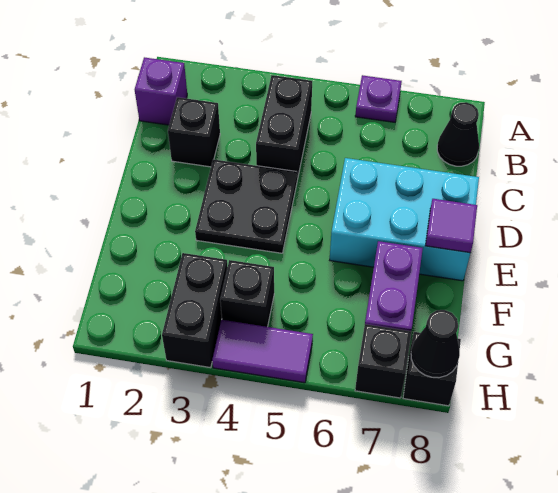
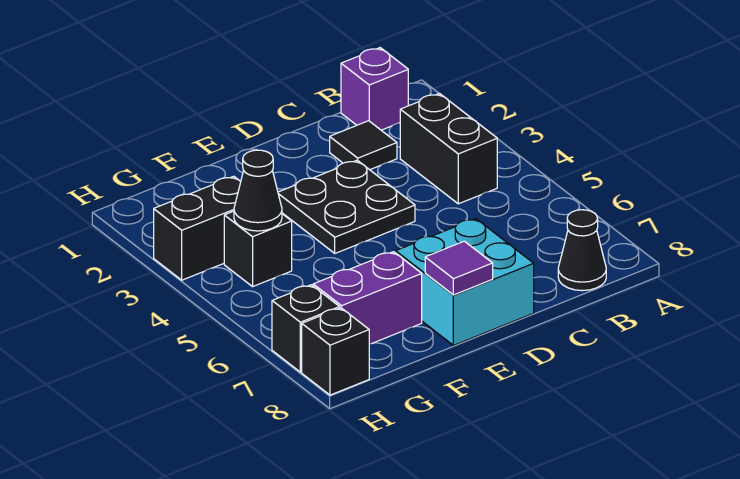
purple 1x1 plate [355,75,402,122] -> none
black 1x2 brick [256,75,312,179] -> black 1x2 brick turned to [400,94,497,204]
black 1x1 brick [168,97,220,167] -> black 1x1 tile [330,121,397,170]
cyan 2x3 brick [330,158,479,281] -> cyan 2x2 brick [396,219,534,345]
purple 1x2 tile [212,320,313,383] -> none
black 1x1 cone [411,310,460,378] -> black 1x1 cone moved to [234,150,282,231]

